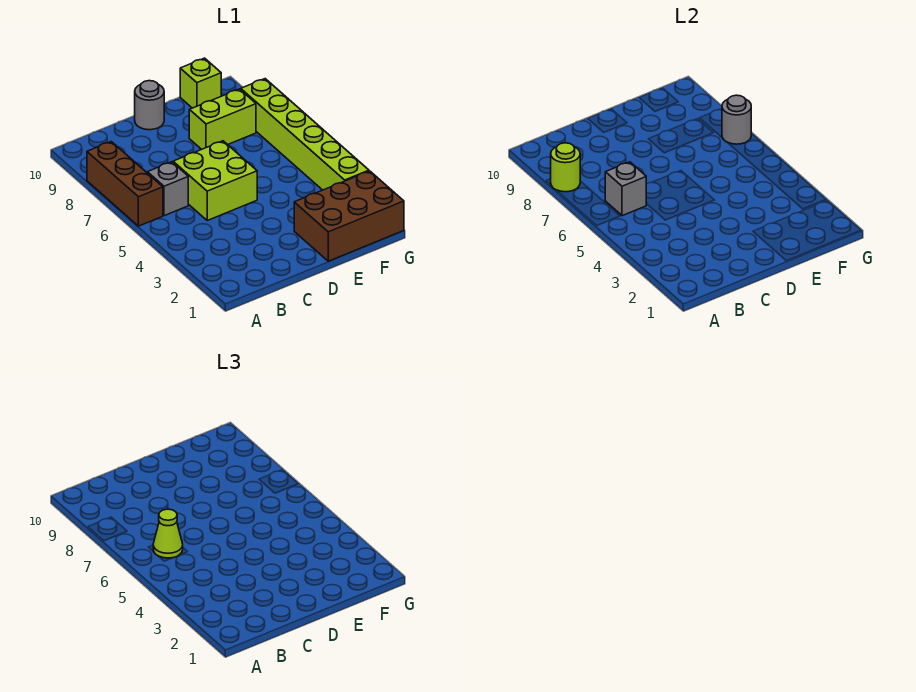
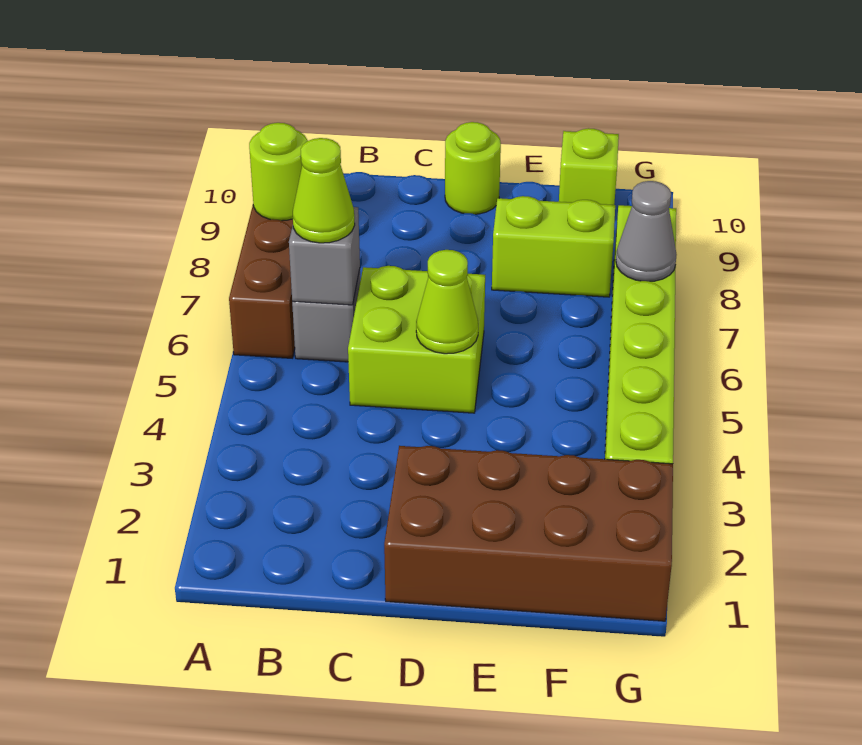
none -> lime 1x1 cone [416,250,478,354]
grey 1x1 round brick [135,81,164,130] -> lime 1x1 round brick [445,122,501,214]
brown 2x3 brick [294,171,404,261] -> brown 2x4 brick [384,446,673,621]
grey 1x1 round brick [722,95,751,144] -> grey 1x1 cone [616,181,677,281]

